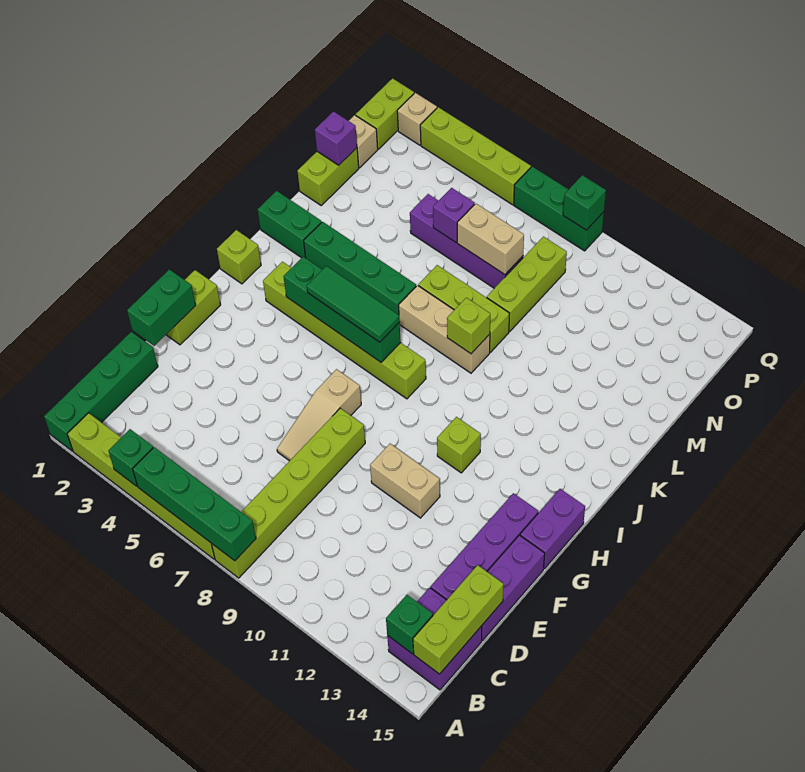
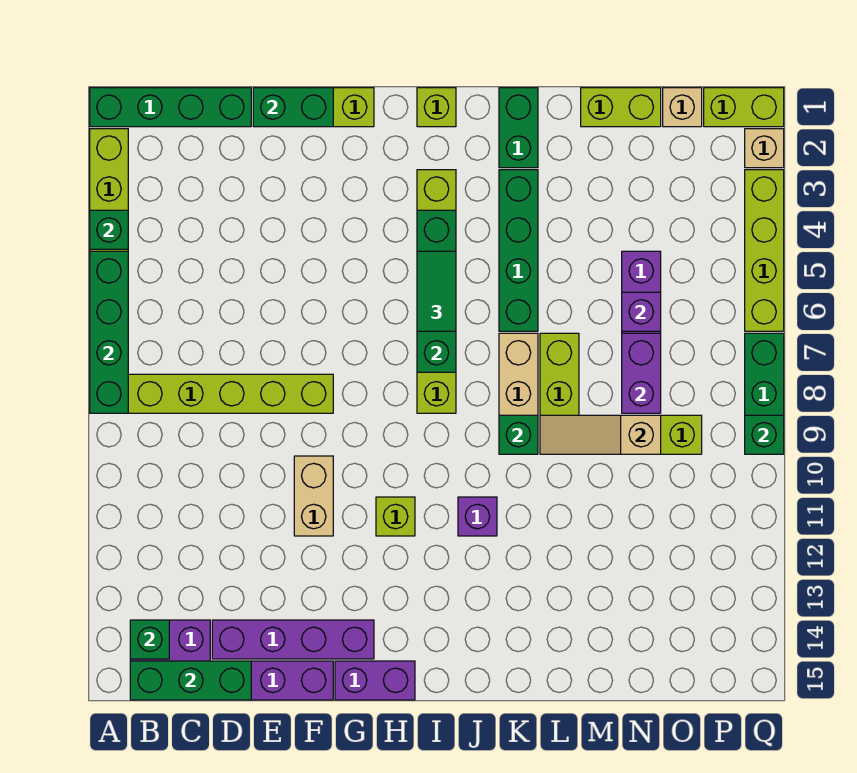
lime 1x3 brick [413,565,504,674] -> green 1x3 brick [130,661,251,700]
tan 1x3 slope [277,369,361,461] -> tan 1x3 slope moved to [540,415,661,454]
green 1x3 tile [307,266,400,342] -> green 1x2 tile [417,251,456,331]
lime 1x1 brick [447,298,490,354] -> green 1x1 brick [499,415,538,454]
purple 1x1 brick [315,112,357,165] -> purple 1x1 brick moved to [458,497,497,536]
tan 1x2 brick [457,204,524,275] -> purple 1x2 brick [622,333,661,413]

